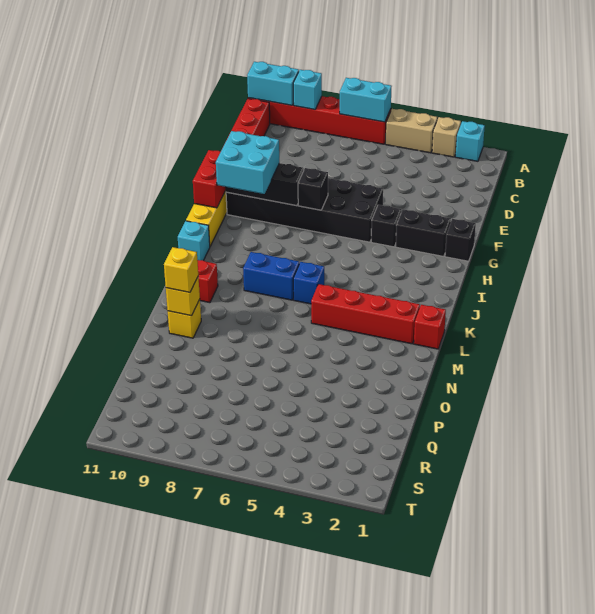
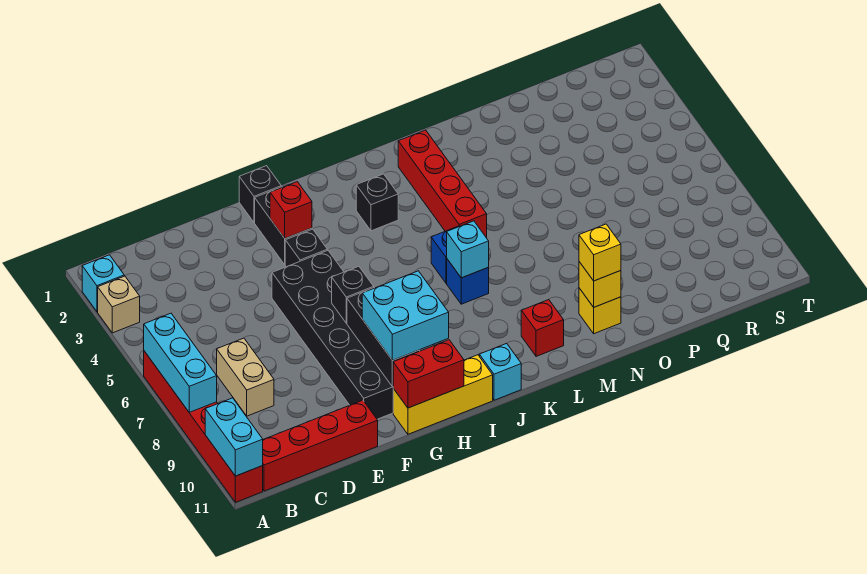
tan 1x2 brick [386,109,437,153] -> tan 1x2 brick moved to [217,338,274,416]
cyan 1x2 brick [340,78,392,122] -> cyan 1x3 brick [144,313,217,413]
cyan 1x1 brick [293,70,322,110] -> cyan 1x1 brick moved to [447,221,489,278]
none -> black 1x1 brick [356,174,398,231]
blue 1x2 brick [243,252,299,300] -> blue 1x1 brick [447,259,489,304]
red 1x1 brick [414,305,446,349] -> red 1x1 brick moved to [270,182,312,238]

